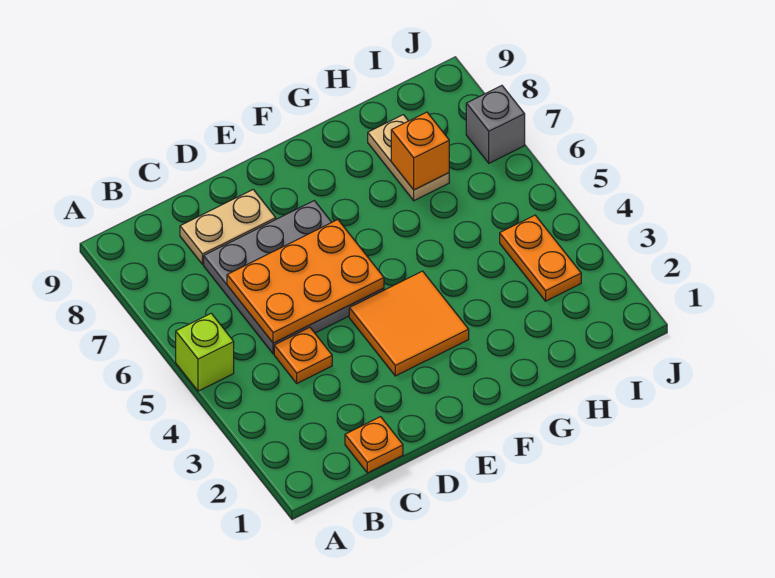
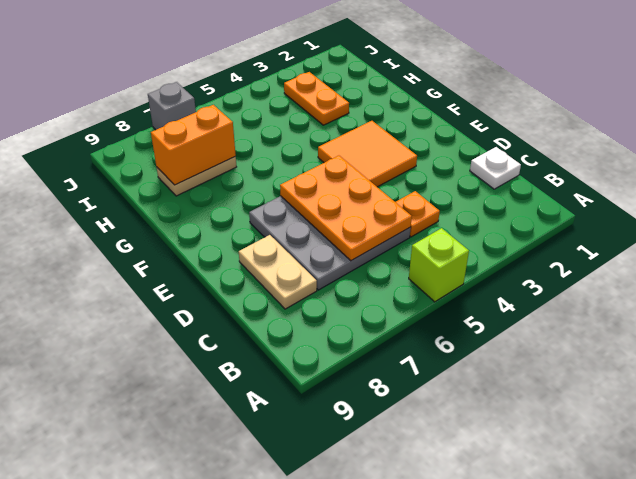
orange 1x1 plate [345,417,403,473] -> white 1x1 plate [470,147,521,189]
orange 1x1 brick [391,112,449,190] -> orange 1x2 brick [151,105,236,185]
orange 1x2 plate [500,215,581,301] -> orange 1x2 plate turned to [284,72,349,125]

